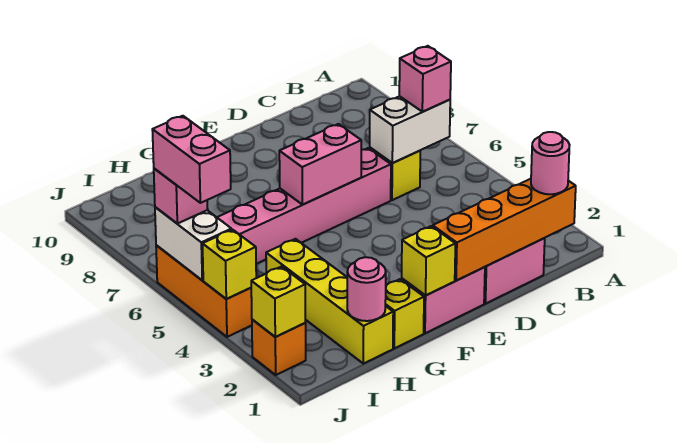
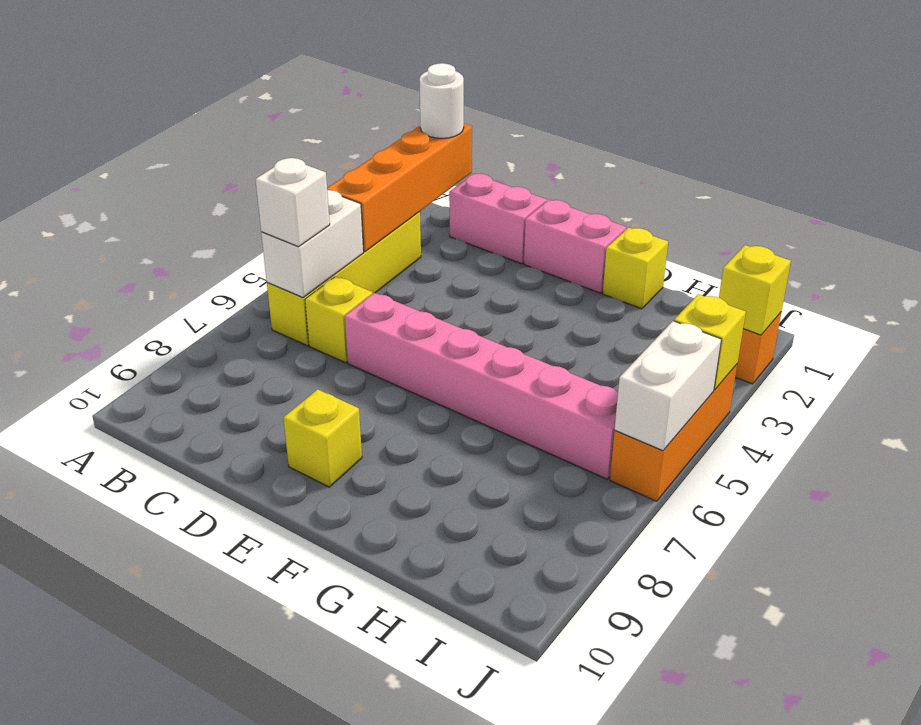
orange 1x4 brick [433,179,576,281] -> orange 1x4 brick turned to [327,123,472,252]
pink 1x1 round brick [531,132,570,194] -> white 1x1 round brick [419,63,464,138]
white 1x2 brick [370,96,450,163] -> white 1x2 brick turned to [261,190,364,297]
pink 1x1 brick [399,46,451,112] -> white 1x1 brick [255,158,330,247]
pink 1x2 brick [279,124,361,205] -> none
yellow 1x1 brick [402,226,455,296] -> yellow 1x1 brick moved to [283,389,362,487]
yellow 1x4 brick [266,239,393,364] -> yellow 1x4 brick moved to [267,211,421,346]
pink 1x1 round brick [347,257,386,321] -> none
pink 1x2 brick [152,116,231,203] -> none
pink 1x1 brick [154,168,208,224] -> none

